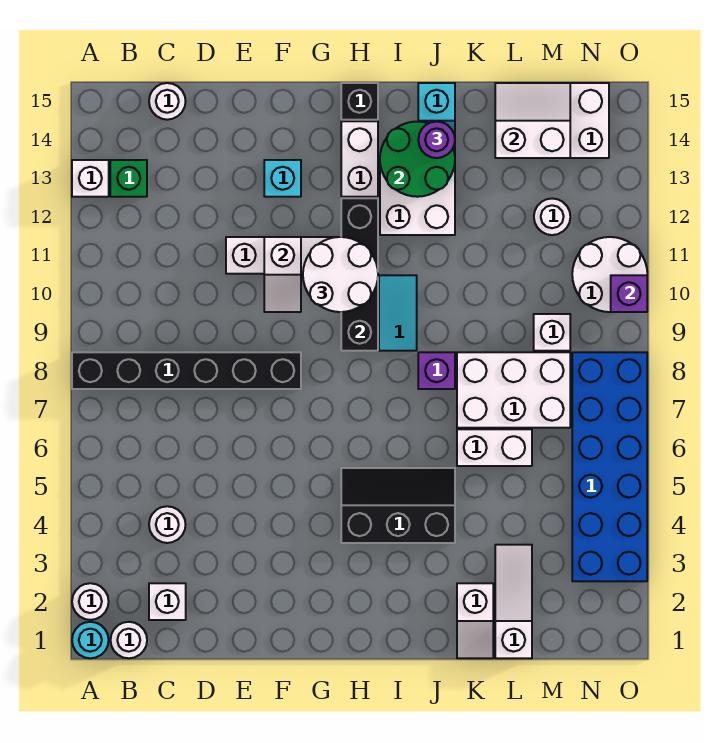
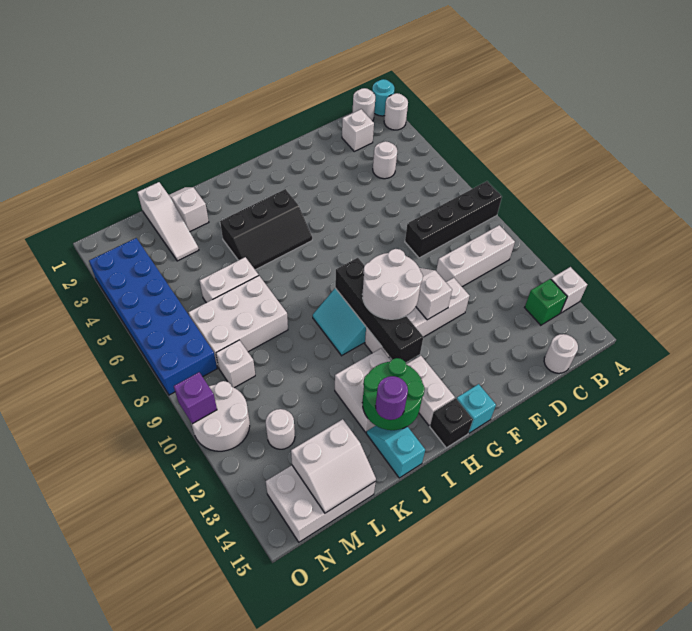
black 1x6 brick [72,352,301,389] -> black 1x4 brick [405,181,502,258]
none -> white 1x3 brick [436,225,515,287]
cyan 1x1 brick [264,160,301,197] -> cyan 1x1 brick moved to [457,384,496,433]
purple 1x1 brick [418,352,455,389] -> none

